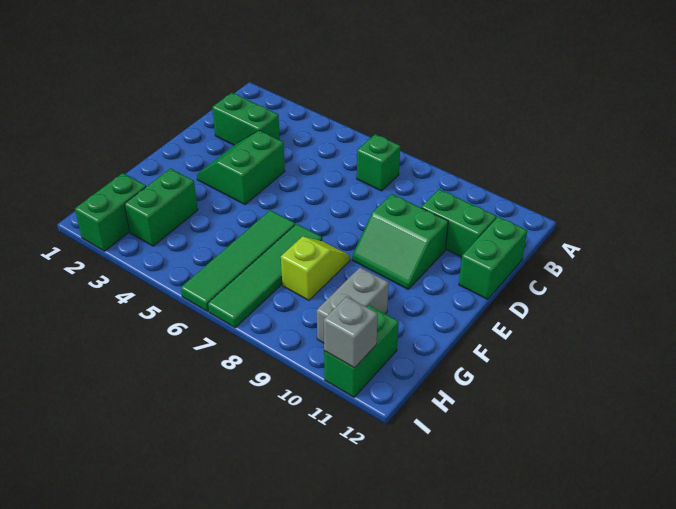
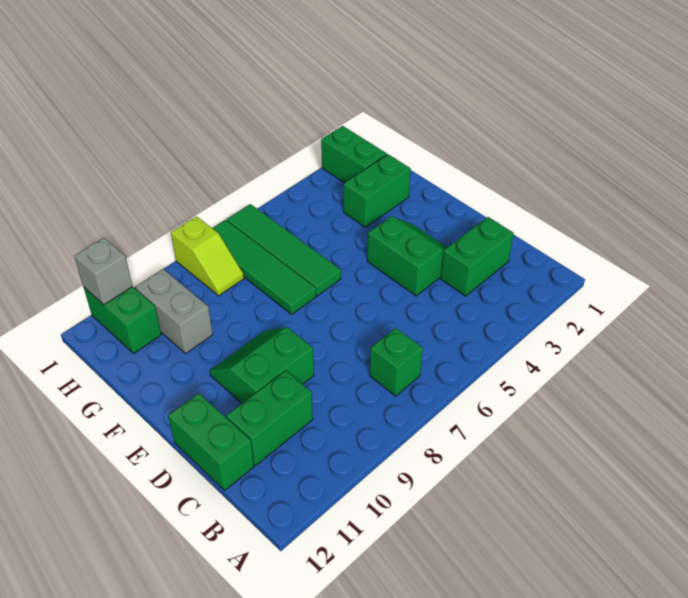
lime 1x2 slope [281,237,350,300] -> lime 1x2 slope moved to [171,216,244,296]
green 1x2 brick [124,169,198,246] -> green 1x2 brick turned to [344,154,411,227]

